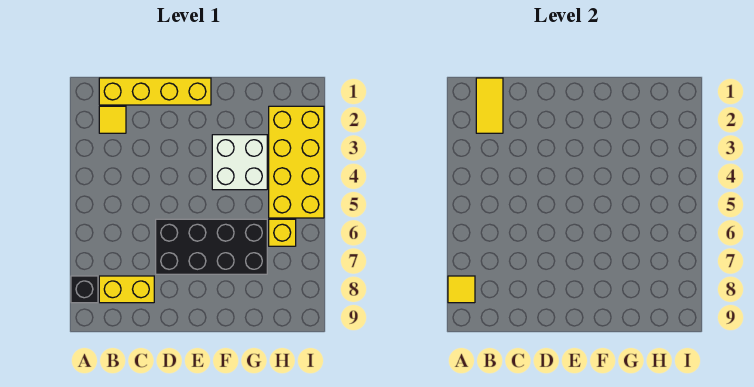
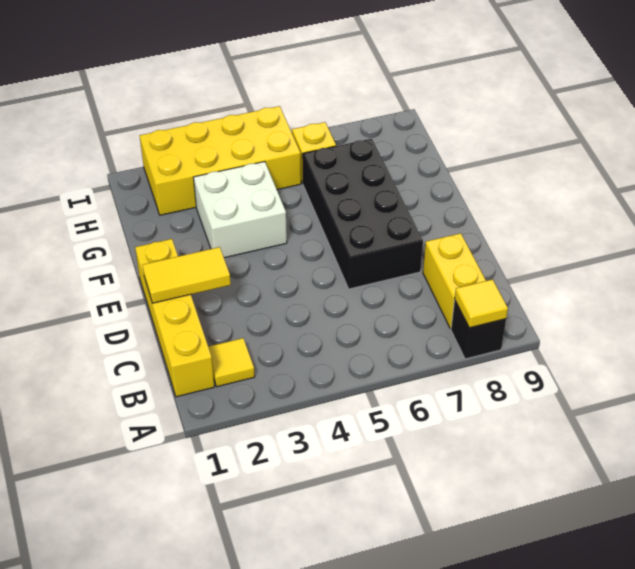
yellow 1x2 tile [476,78,503,133] -> yellow 1x2 tile moved to [142,247,231,303]

